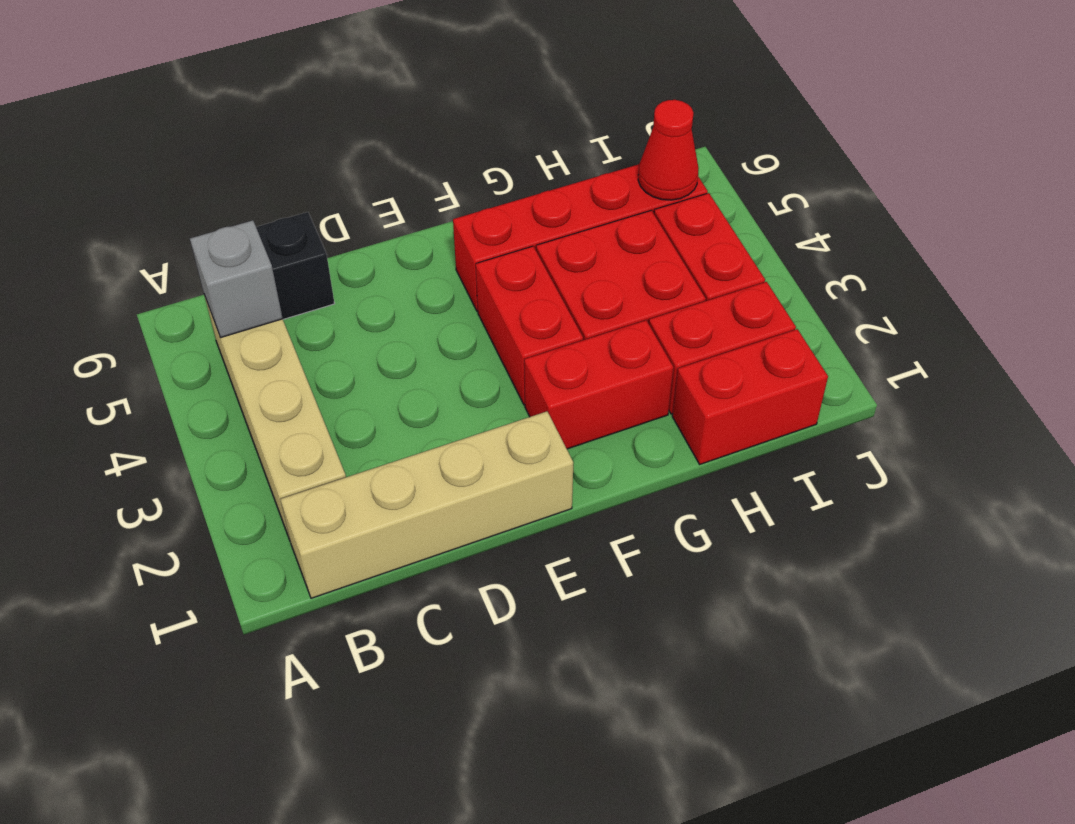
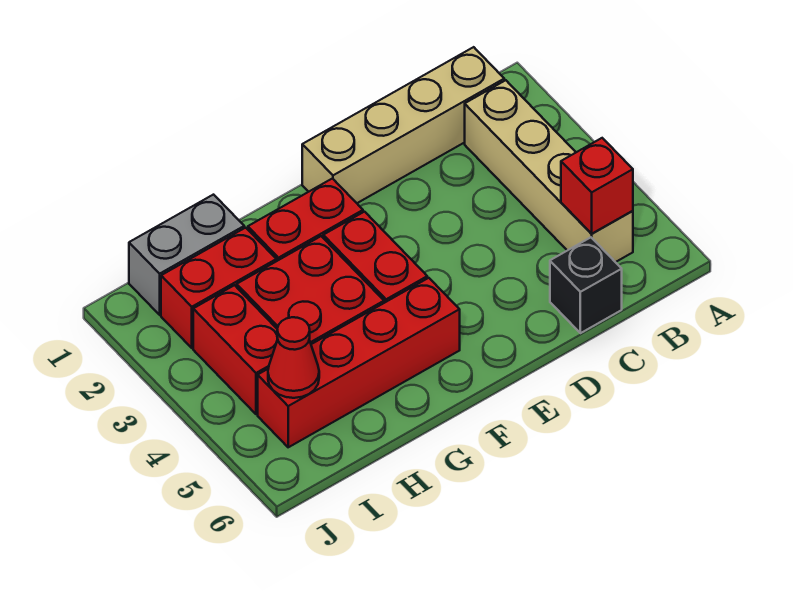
grey 1x1 brick [190,220,283,338] -> red 1x1 brick [561,138,633,234]
red 1x2 brick [672,329,828,464] -> grey 1x2 brick [129,195,244,315]

